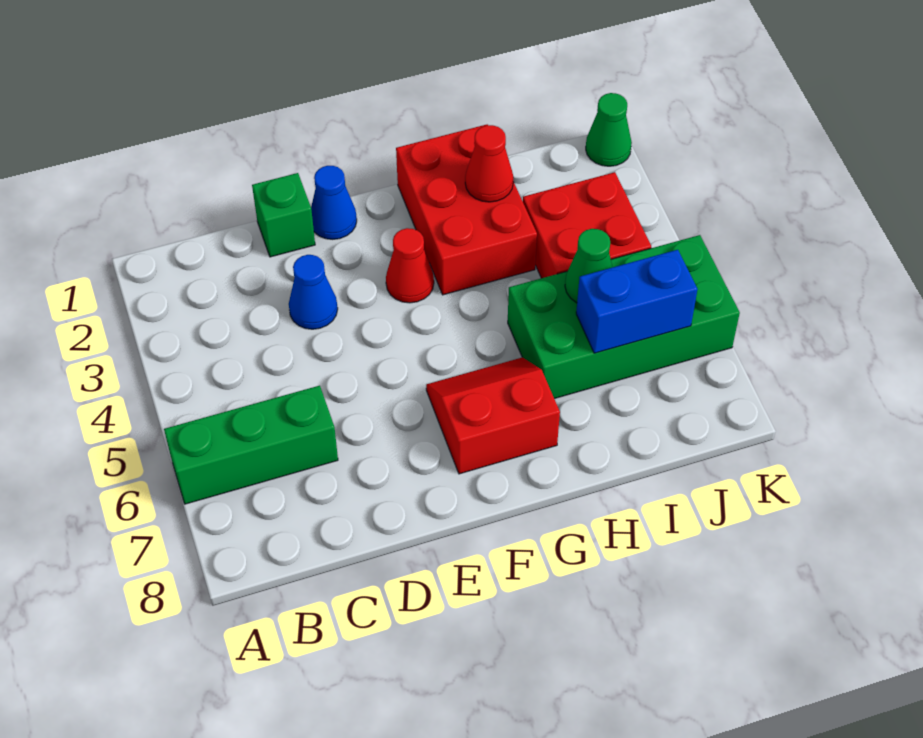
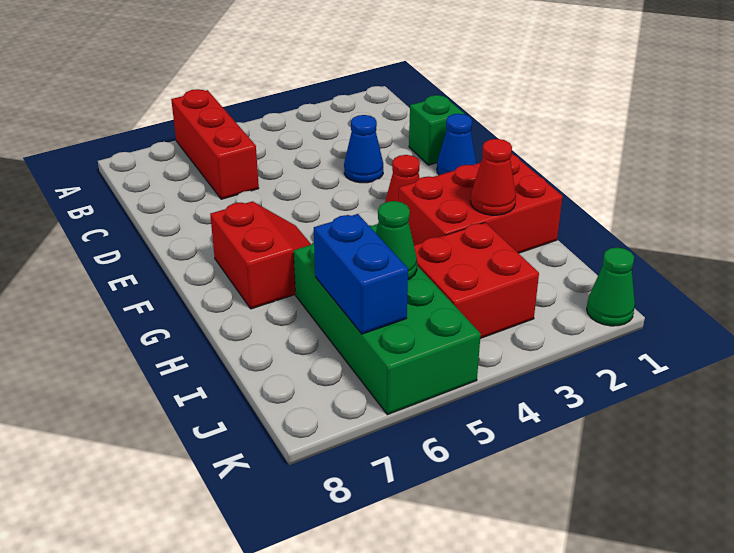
green 1x3 brick [164,386,338,504] -> red 1x3 brick [171,89,259,199]

